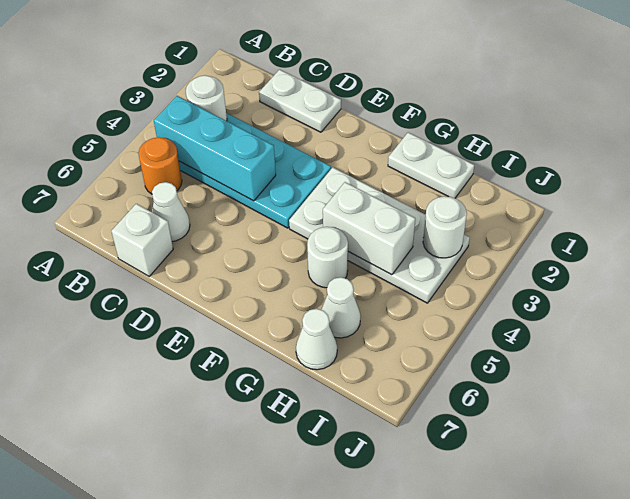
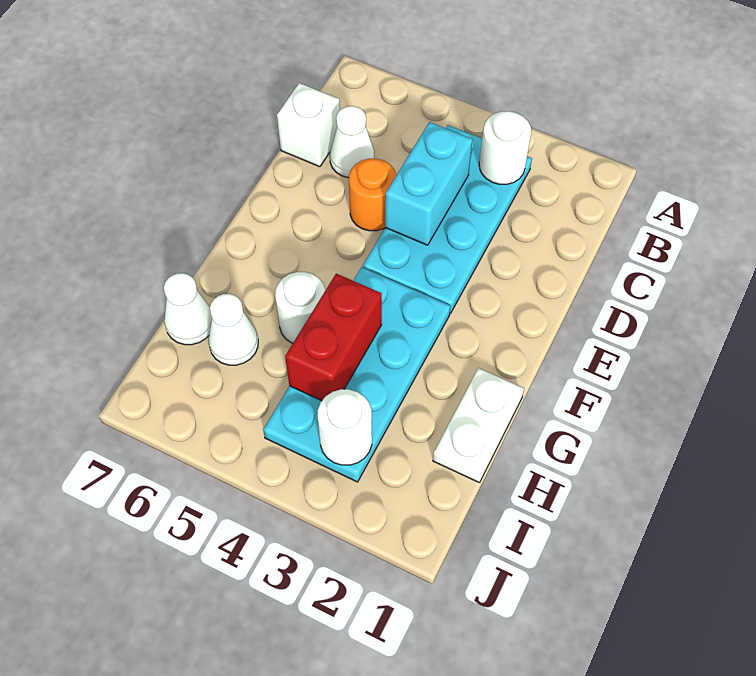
cyan 1x3 brick [154,96,276,201] -> cyan 1x2 brick [385,122,473,245]
orange 1x1 round brick [138,137,182,194] -> orange 1x1 round brick moved to [349,159,396,231]
white 1x2 plate [259,70,341,132] -> none
white 2x4 plate [289,167,470,303] -> cyan 2x4 plate [263,267,451,482]
white 1x2 brick [323,182,415,275] -> red 1x2 brick [285,274,382,401]

